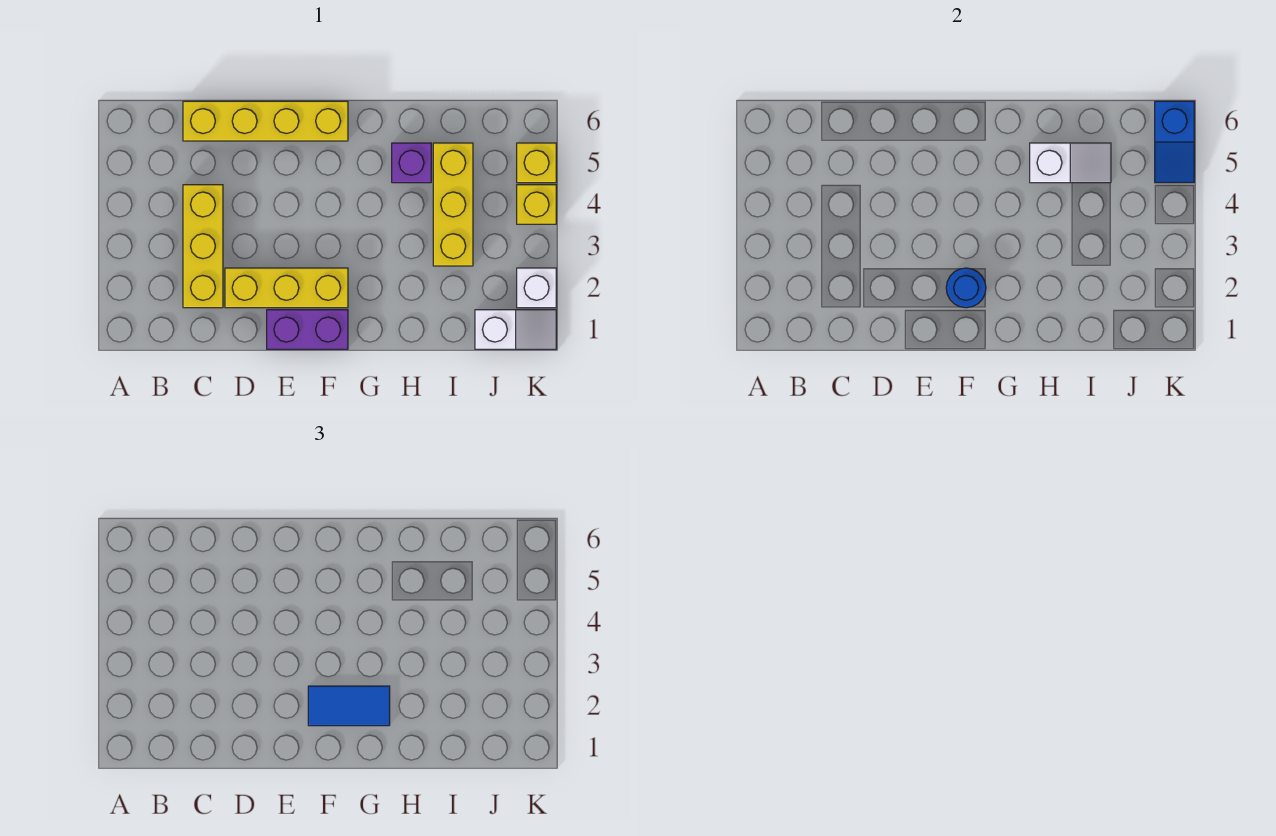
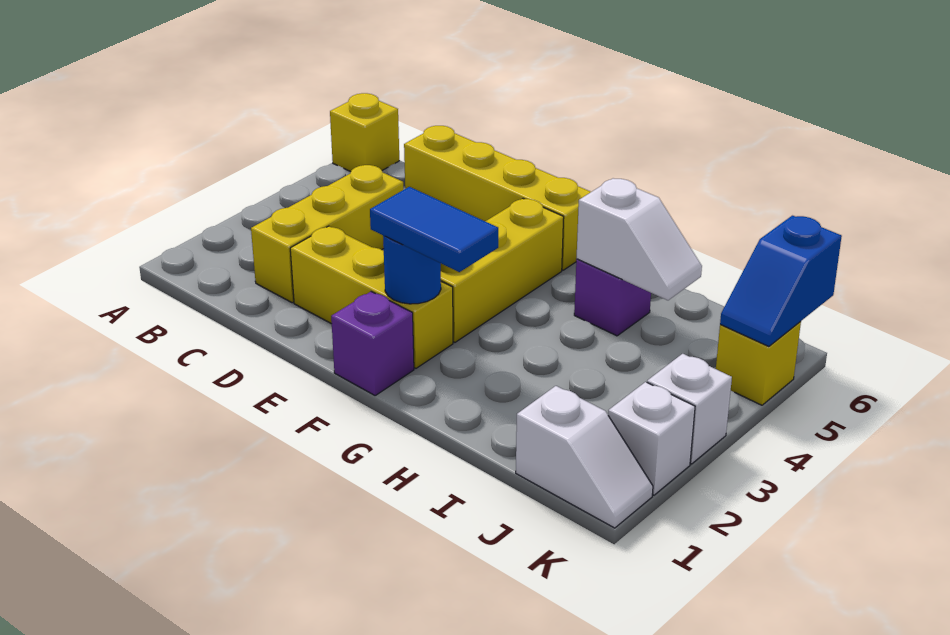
purple 1x2 brick [267,310,348,349] -> purple 1x1 brick [331,292,414,395]
yellow 1x3 brick [433,143,473,266] -> yellow 1x3 brick moved to [441,199,564,342]
none -> white 1x1 brick [647,354,732,464]
yellow 1x1 brick [517,185,556,224] -> yellow 1x1 brick moved to [330,93,399,172]

